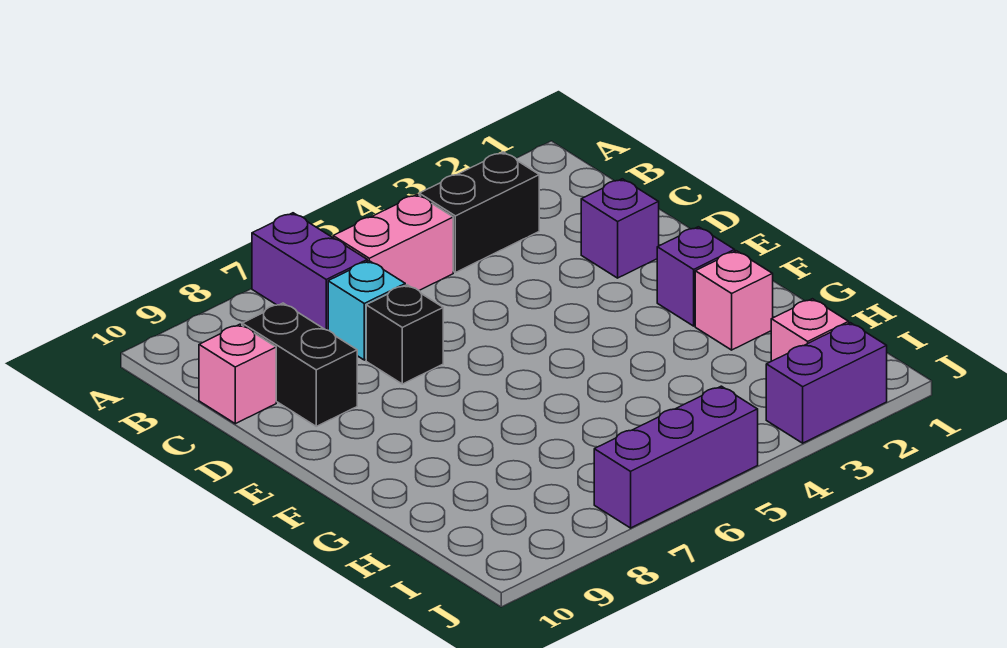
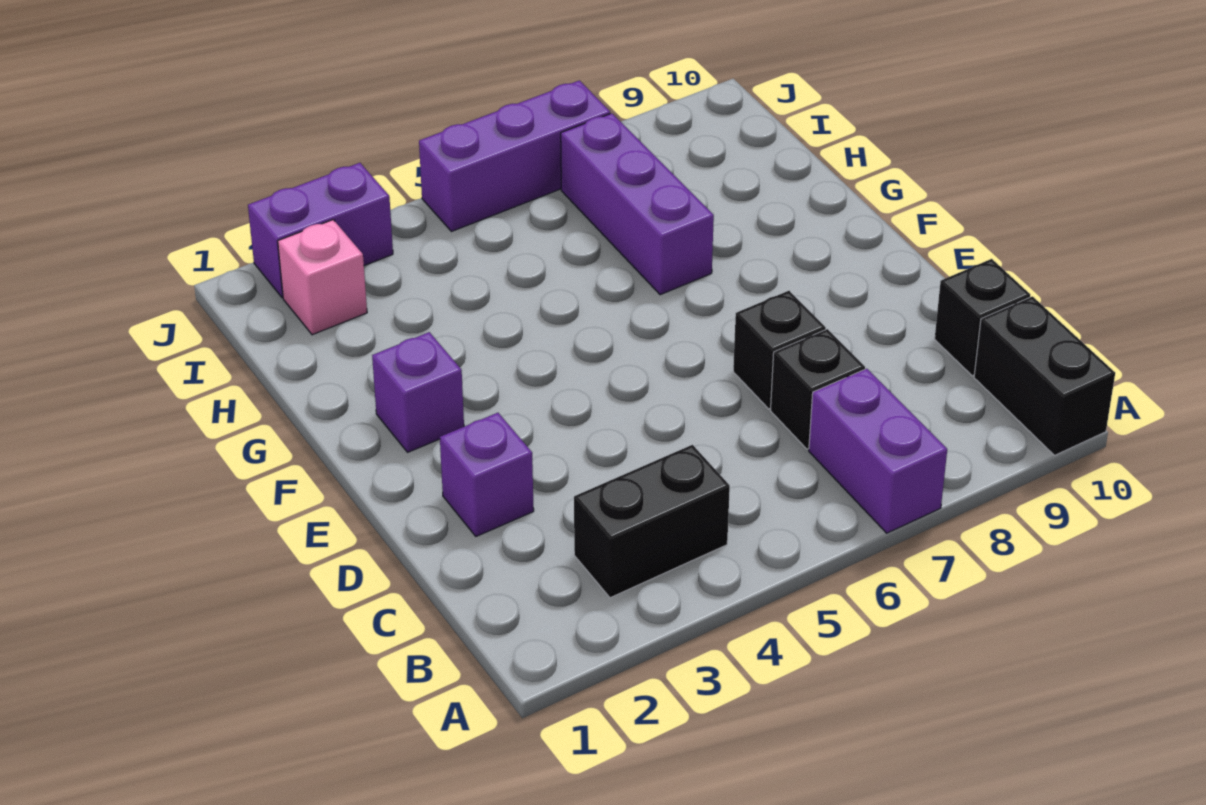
pink 1x2 brick [333,194,453,290] -> none
cyan 1x1 brick [328,261,405,360] -> black 1x1 brick [770,329,865,449]
black 1x2 brick [242,303,357,426] -> black 1x2 brick moved to [974,296,1115,455]
pink 1x1 brick [199,324,276,424] -> black 1x1 brick [935,259,1030,376]
pink 1x1 brick [695,251,773,350] -> none
none -> purple 1x3 brick [561,113,714,295]

